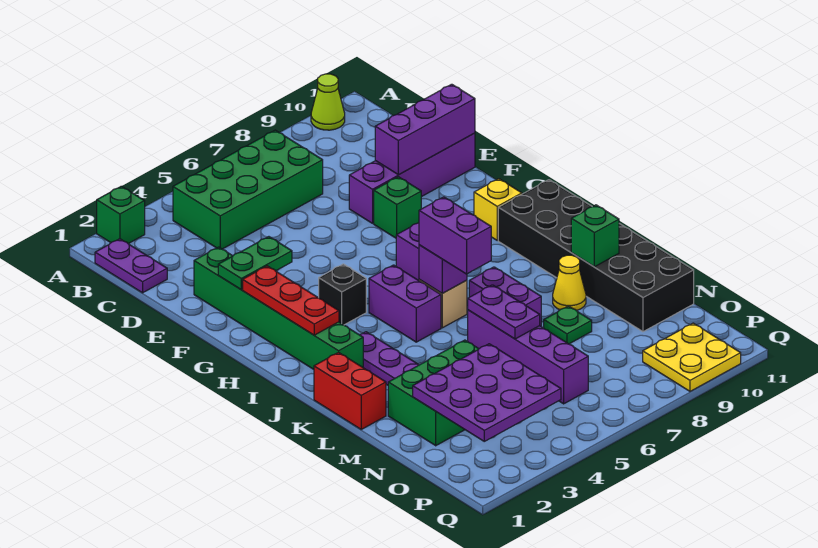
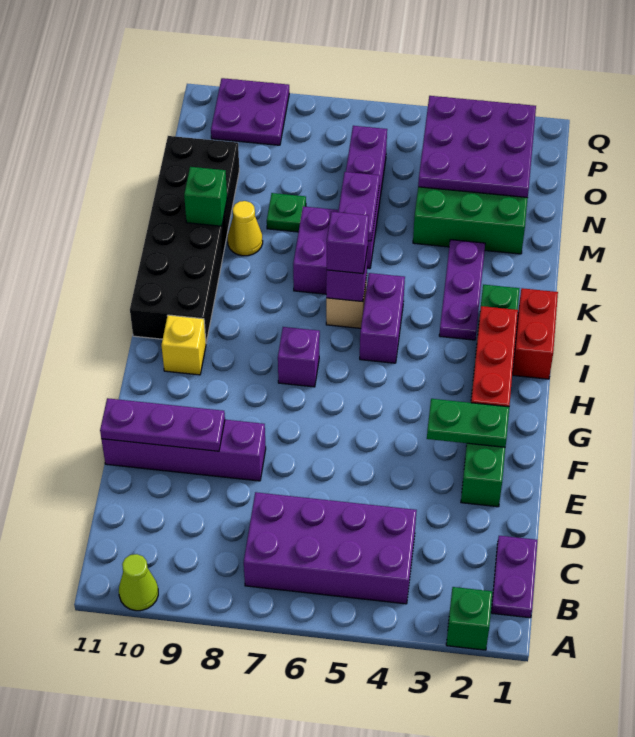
green 2x4 brick [173,130,323,249] -> purple 2x4 brick [244,492,417,604]
purple 1x3 brick [375,84,475,175] -> purple 1x3 plate [100,398,225,451]
green 1x1 brick [374,177,421,238] -> none
black 1x1 brick [319,264,366,325] -> none
purple 1x2 brick [419,197,491,274] -> purple 1x1 brick [327,212,369,274]
red 1x2 brick [314,352,386,429] -> red 1x2 brick moved to [512,288,558,379]
yellow 2x2 plate [643,323,741,391] -> purple 2x2 plate [211,78,289,145]

